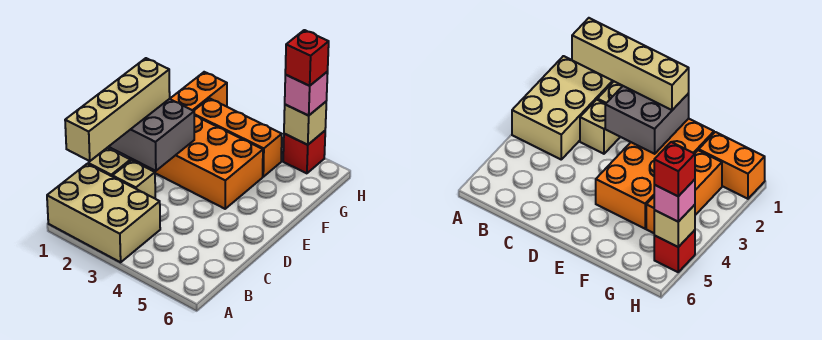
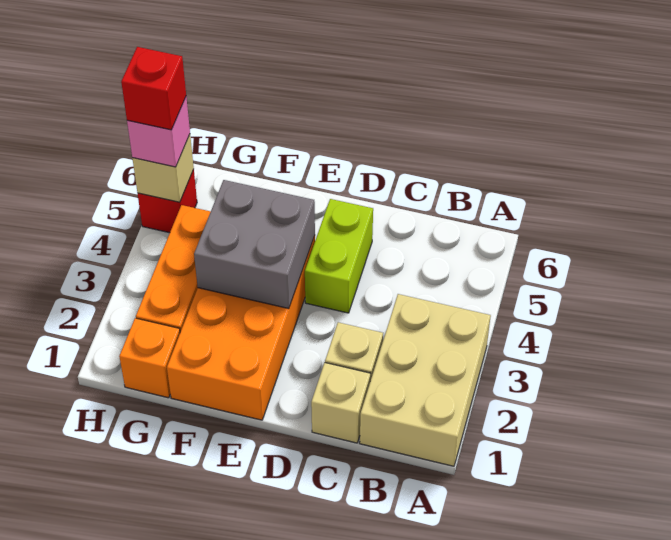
tan 1x4 brick [65,58,170,161] -> none
grey 2x2 brick [109,99,194,171] -> grey 2x2 brick moved to [194,180,315,309]
none -> lime 1x2 brick [305,199,373,313]
orange 1x2 brick [170,72,227,111] -> orange 1x1 brick [119,318,180,398]

